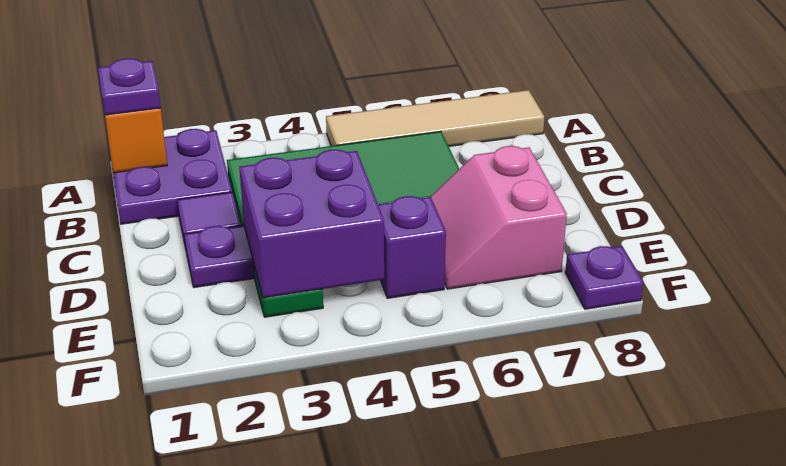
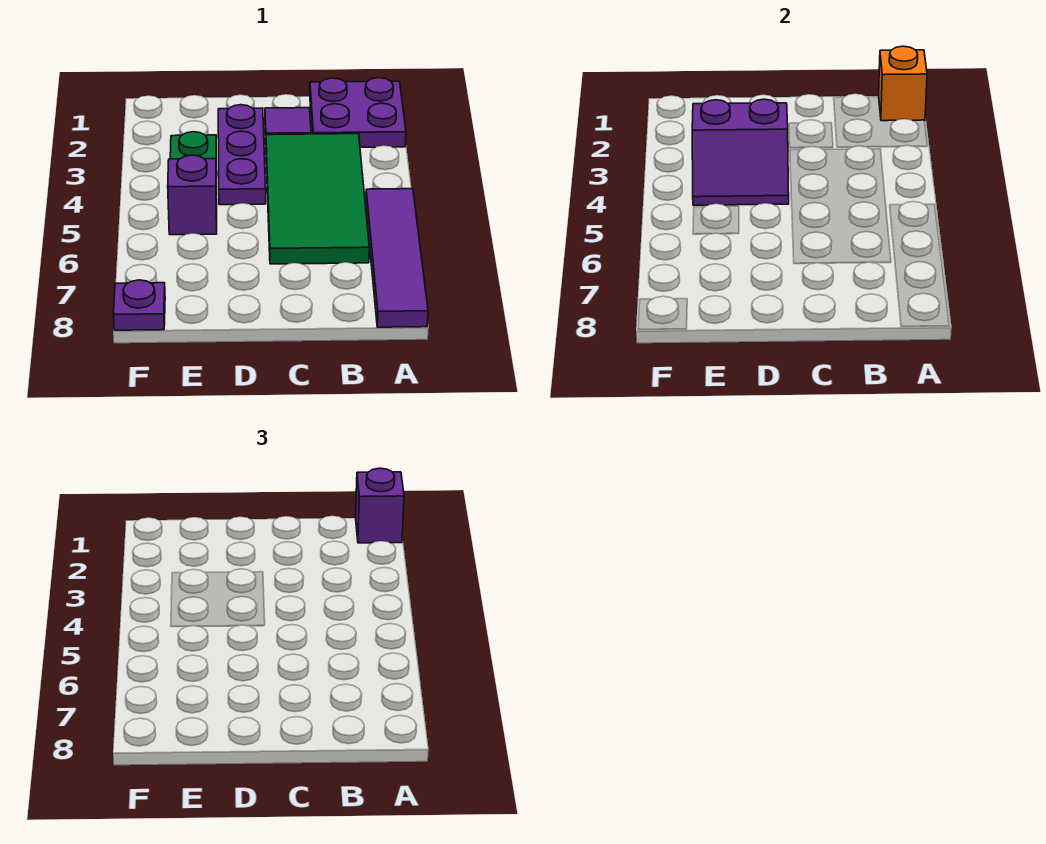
purple 1x1 plate [98,59,161,115] -> purple 1x1 brick [356,468,404,543]
tan 1x4 tile [326,90,545,146] -> purple 1x4 tile [366,189,428,327]
purple 2x2 brick [239,150,384,298] -> purple 2x2 slope [692,99,789,205]
pink 2x2 slope [431,146,567,289] -> none

